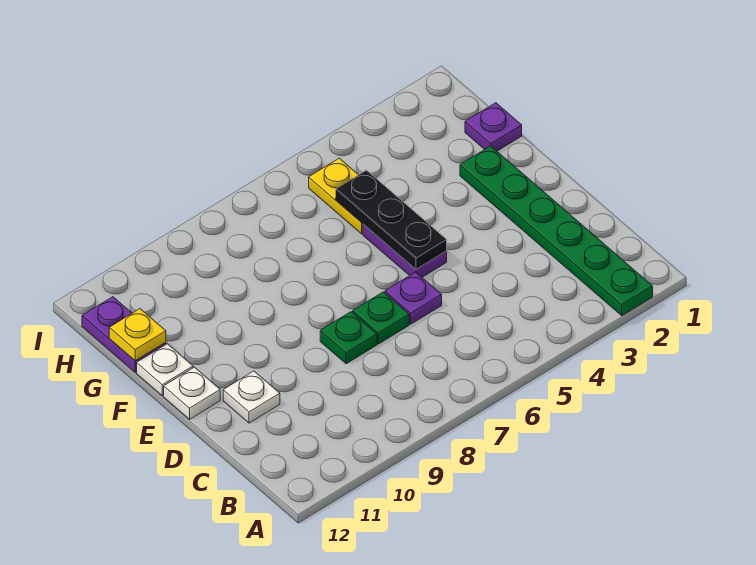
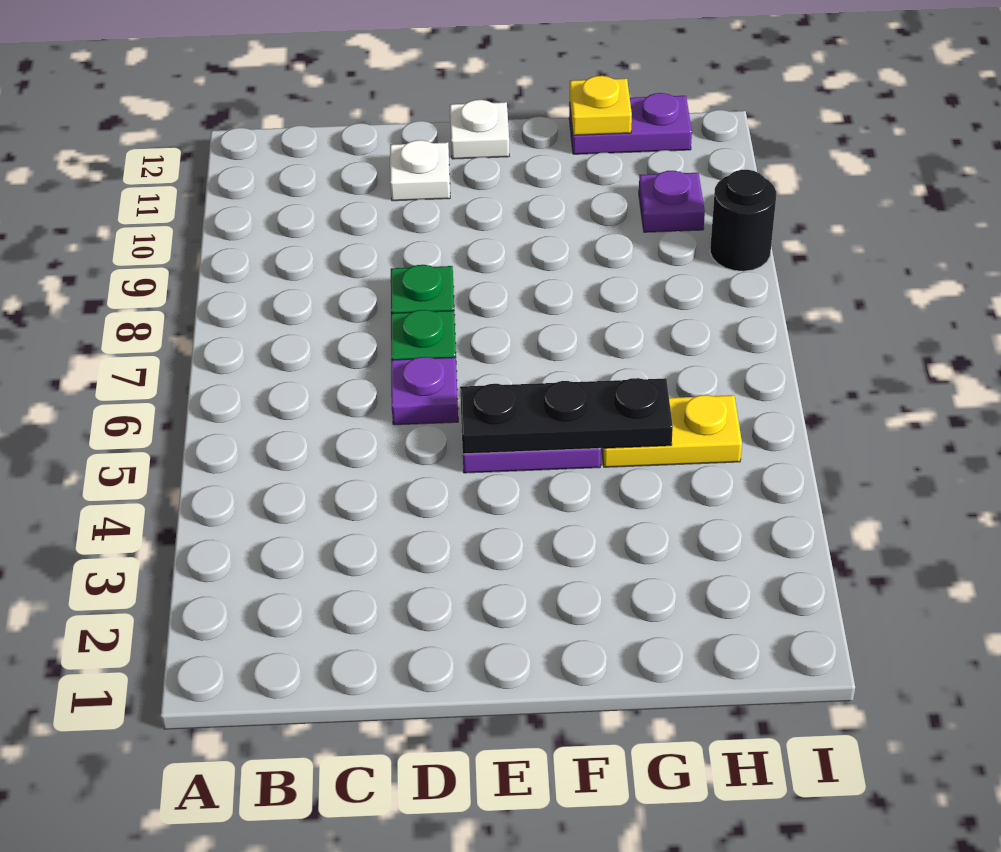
green 1x6 plate [460,146,653,316] -> none
white 1x1 plate [137,344,193,396] -> none
purple 1x1 plate [465,103,522,151] -> purple 1x1 plate moved to [639,171,705,232]
none -> black 1x1 round brick [710,170,776,271]

